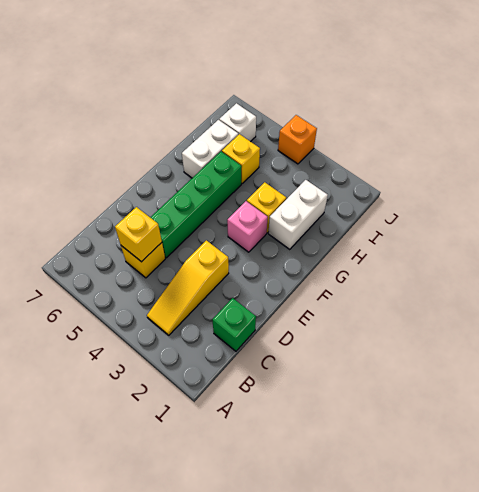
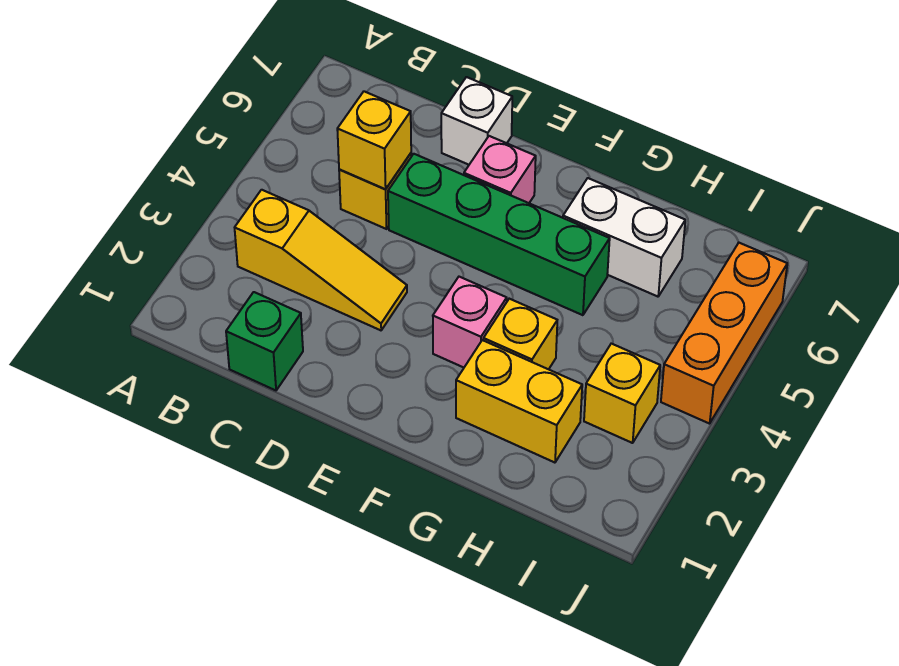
yellow 1x3 slope [147,240,229,335] -> yellow 1x3 slope turned to [235,190,407,330]
none -> pink 1x1 brick [464,136,536,203]
white 1x2 brick [268,180,328,249] -> yellow 1x2 brick [456,340,582,463]
yellow 1x1 brick [222,134,260,183] -> yellow 1x1 brick moved to [584,344,660,443]
white 1x1 brick [219,103,256,142] -> white 1x1 brick moved to [441,77,512,165]
orange 1x1 brick [278,115,317,164] -> orange 1x3 brick [661,243,787,424]

